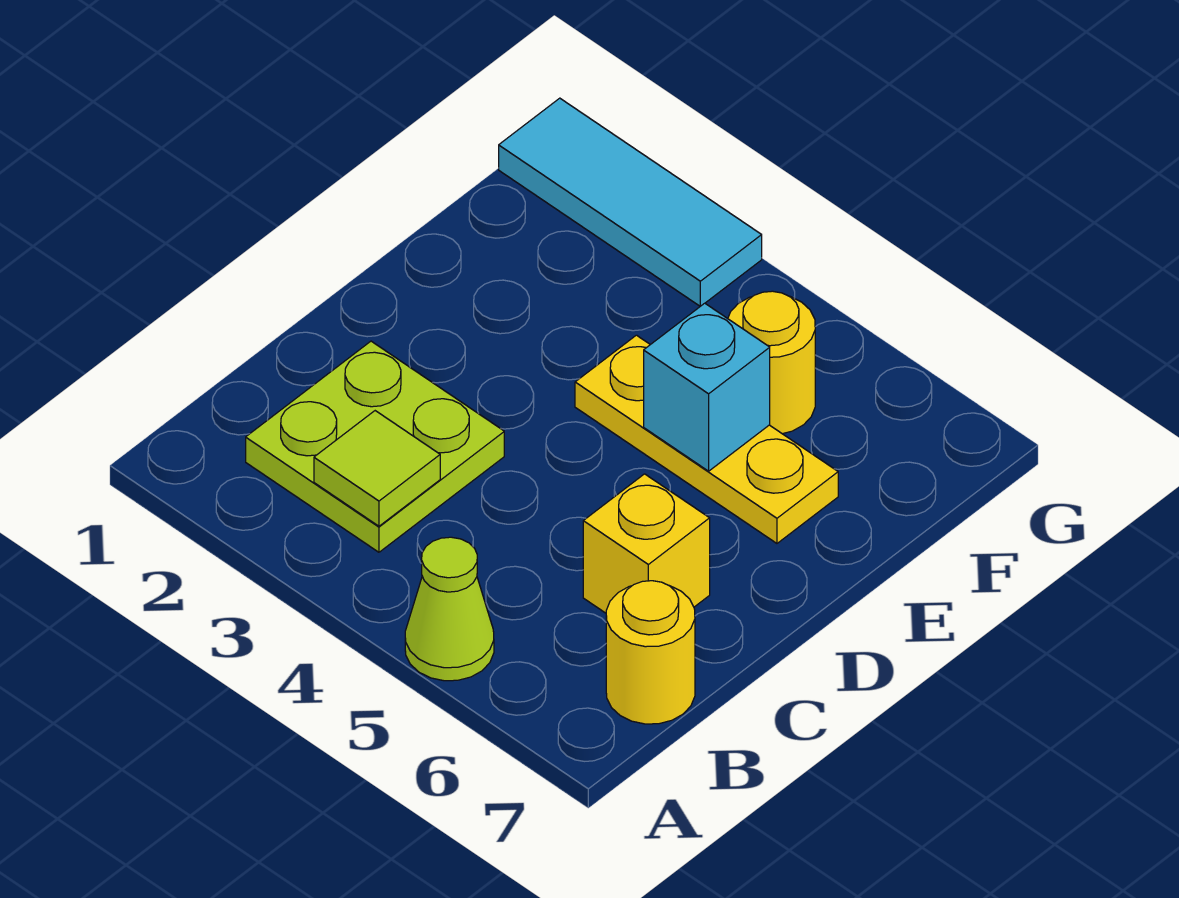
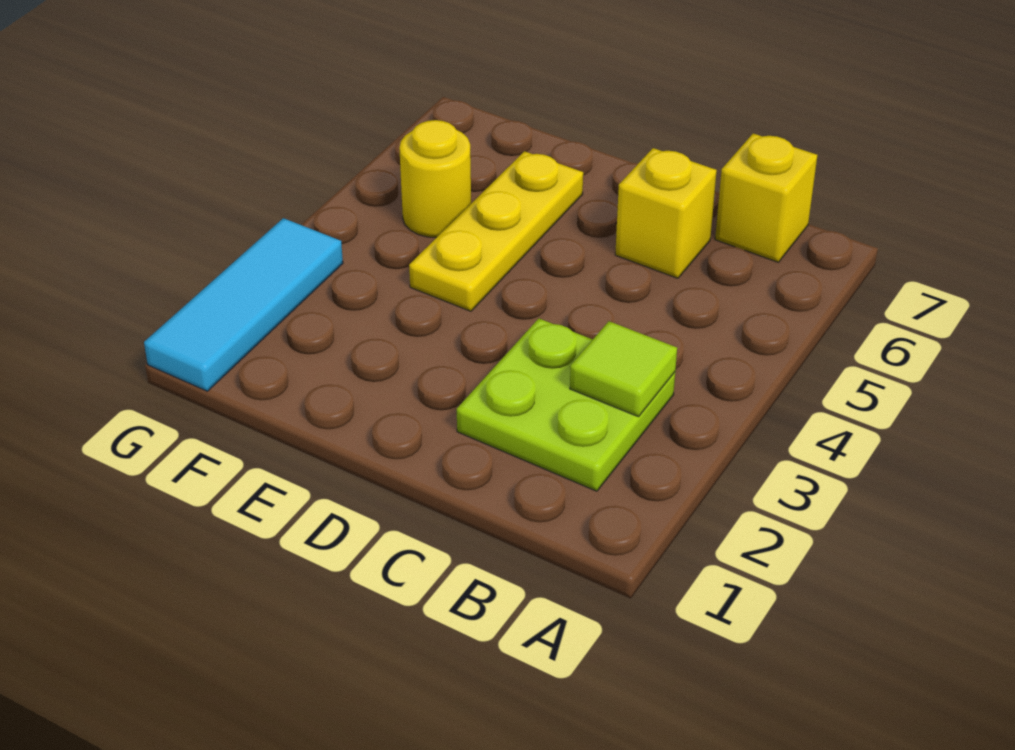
lime 1x1 cone [405,537,494,681] -> none
yellow 1x1 round brick [606,581,695,724] -> yellow 1x1 brick [715,133,817,262]
cyan 1x1 brick [644,303,770,471] -> none

